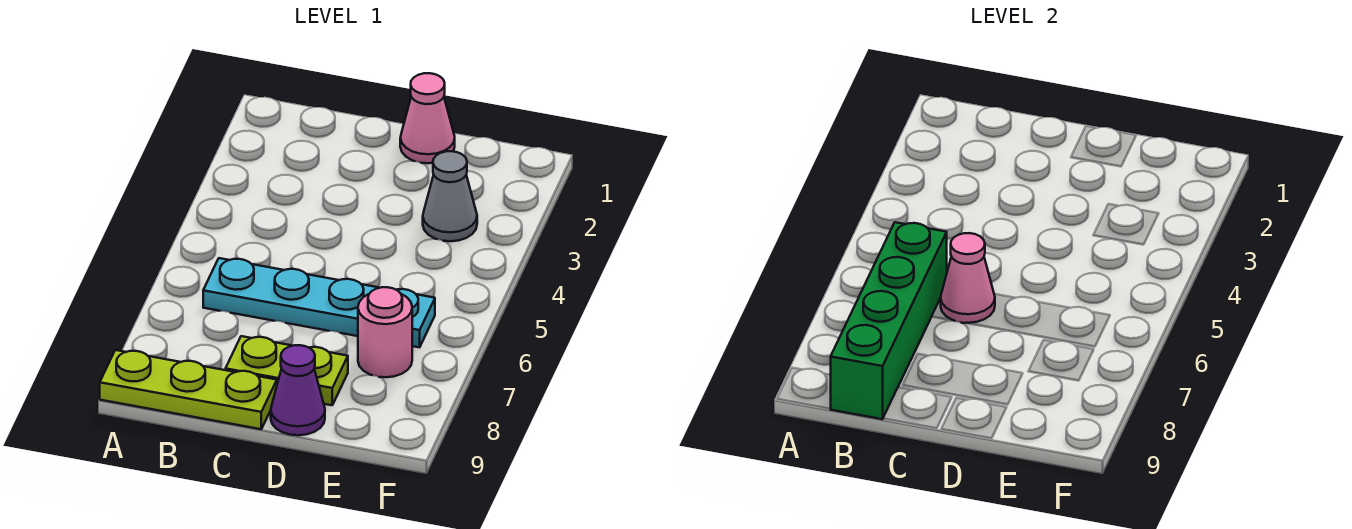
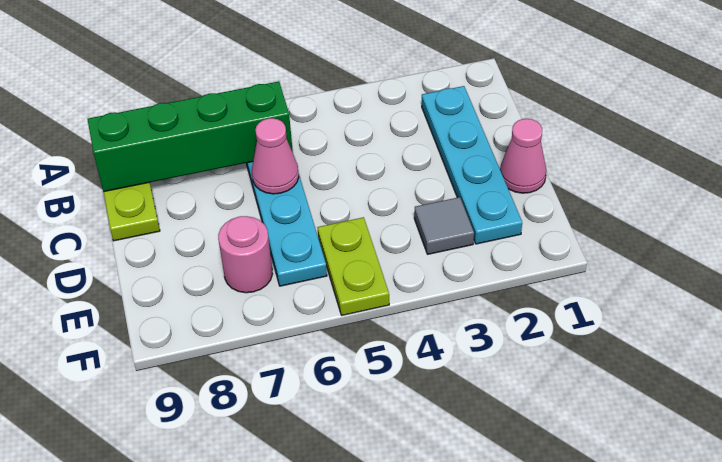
none -> cyan 1x4 plate [422,86,522,244]
lime 1x2 plate [226,336,348,405] -> lime 1x2 plate moved to [317,217,389,315]
purple 1x1 cone [271,345,325,435] -> none
grey 1x1 cone [423,151,477,241] -> grey 1x1 tile [414,197,474,254]

